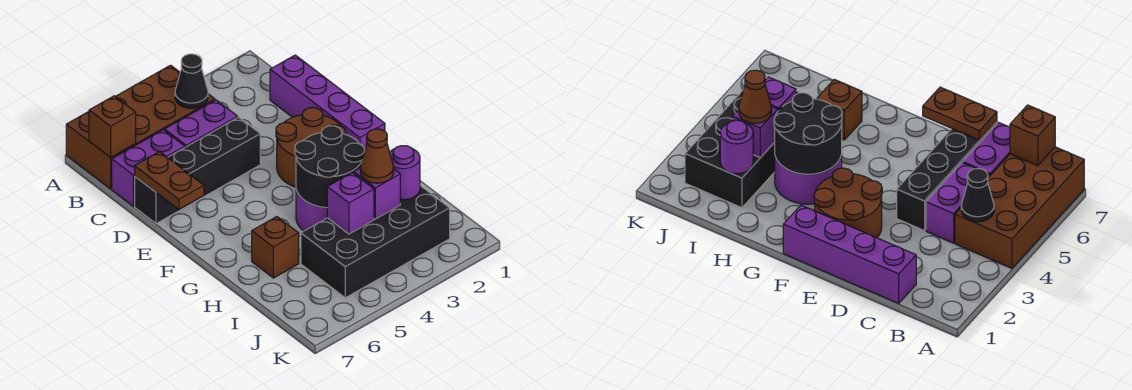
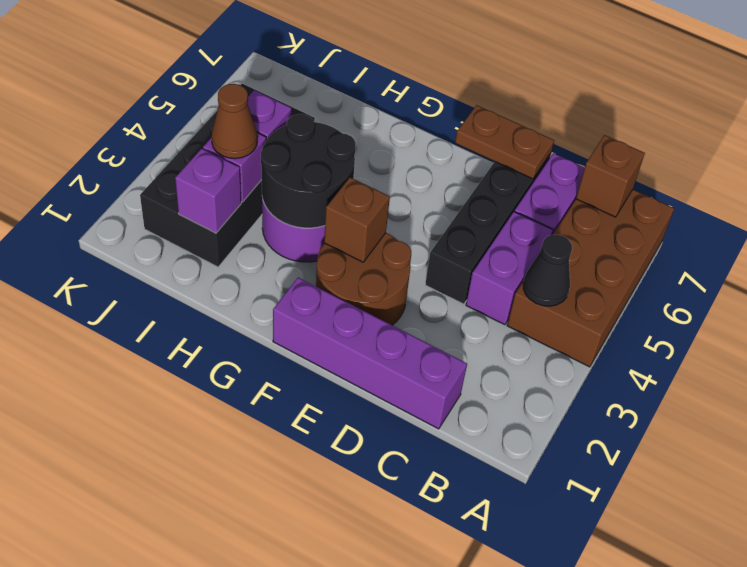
brown 1x1 brick [252,217,299,278] -> brown 1x1 brick moved to [324,177,390,262]
purple 1x1 round brick [390,146,420,200] -> purple 1x1 brick [175,148,241,233]

